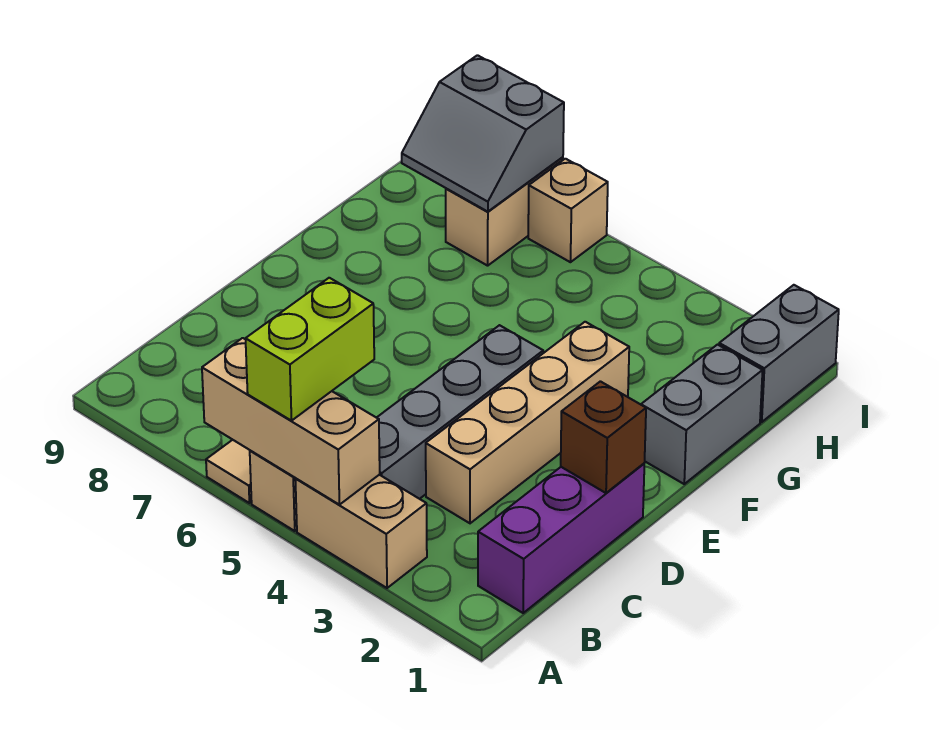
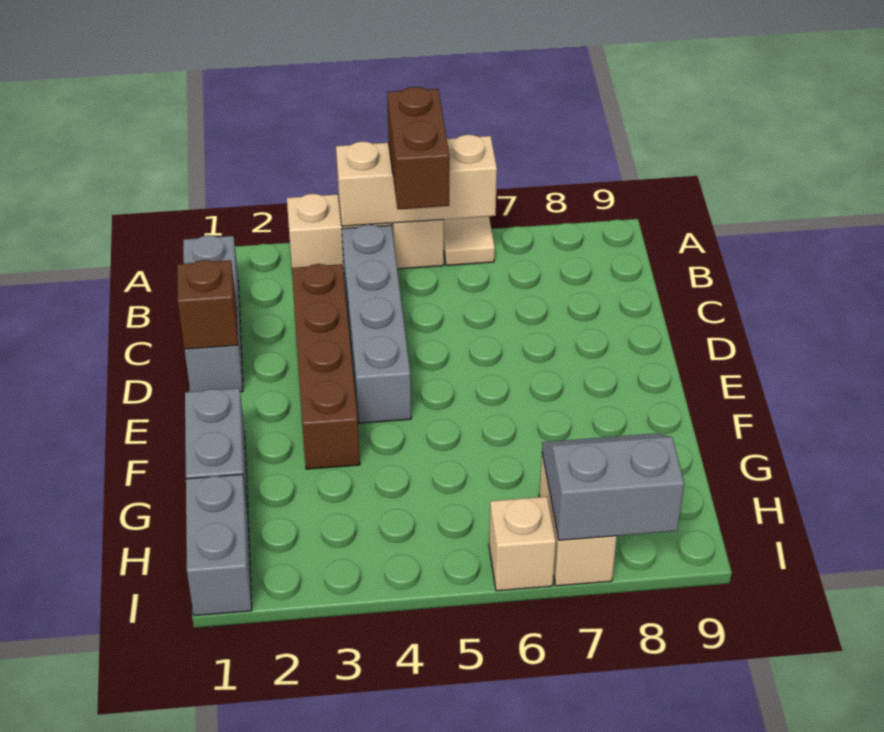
lime 1x2 brick [246,278,374,421] -> brown 1x2 brick [387,87,449,209]
purple 1x3 brick [478,464,644,613] -> grey 1x3 brick [183,235,243,392]
tan 1x4 brick [426,322,629,523] -> brown 1x4 brick [292,264,360,469]

